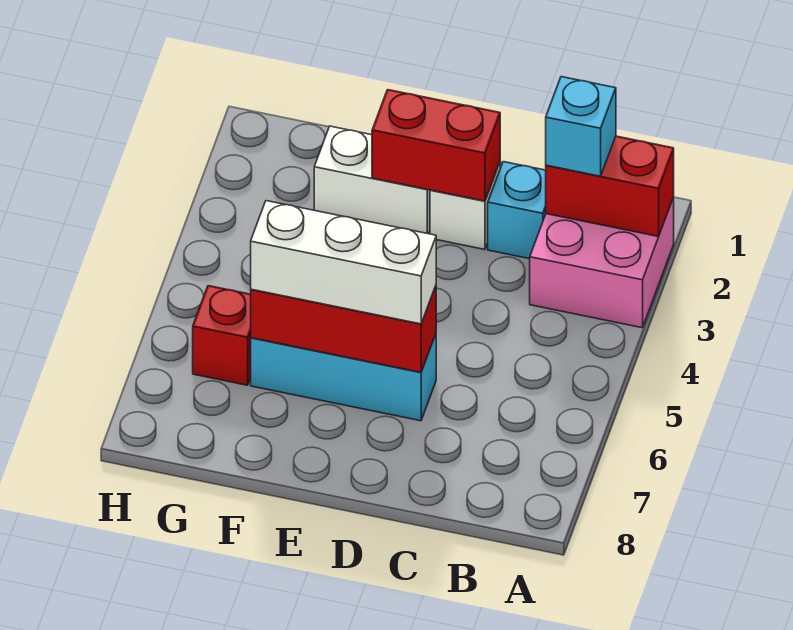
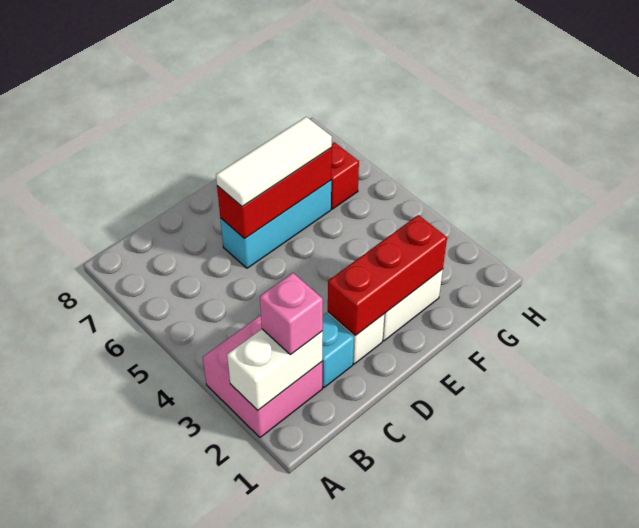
red 1x2 brick [546,136,674,237] -> white 1x2 brick [227,329,323,410]
cyan 1x1 brick [546,77,616,176] -> pink 1x1 brick [260,273,323,355]
red 1x2 brick [372,90,500,201] -> red 1x3 brick [328,215,447,336]
white 1x3 brick [251,201,436,324] -> white 1x3 tile [216,117,332,207]

